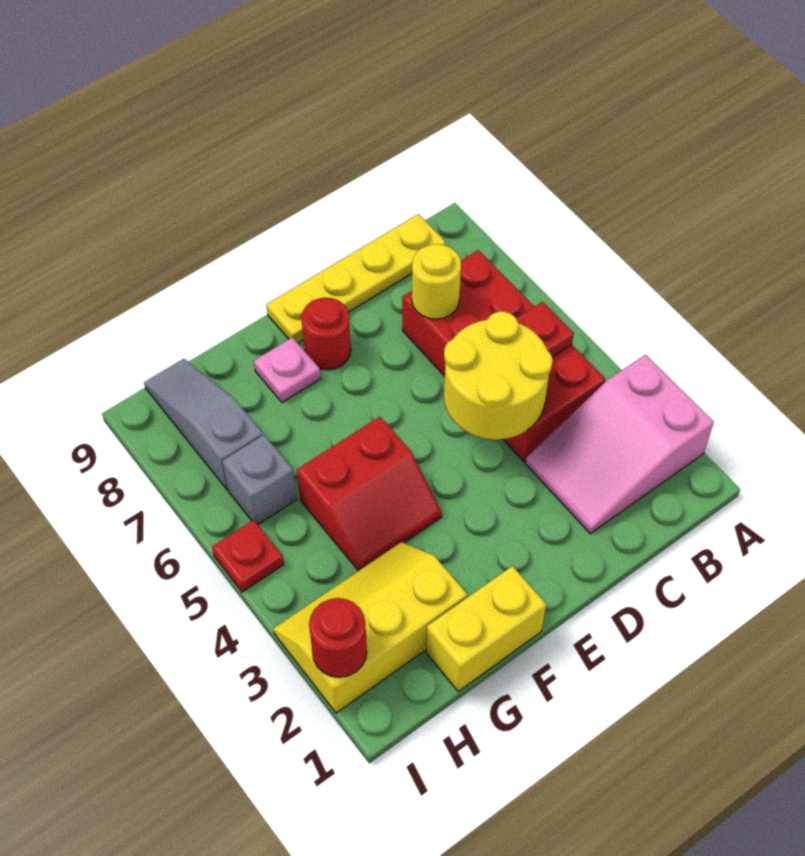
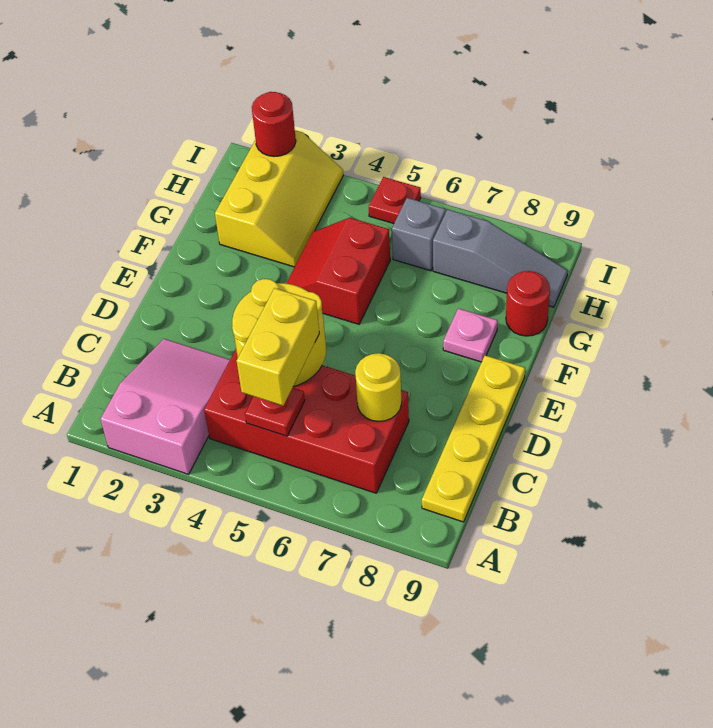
red 1x1 round brick [301,298,351,370] -> red 1x1 round brick moved to [506,271,550,336]
yellow 1x2 brick [426,566,546,691] -> yellow 1x2 brick moved to [237,288,319,406]

